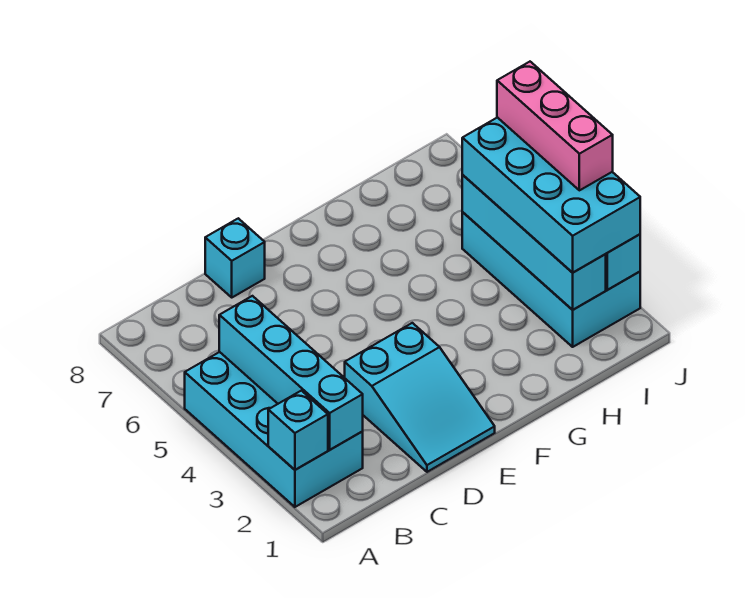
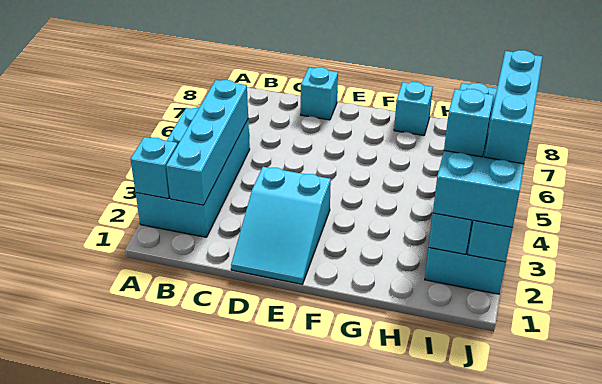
none -> cyan 1x1 brick [394,82,433,136]
none -> cyan 1x1 brick [444,89,494,157]
pink 1x3 brick [497,62,613,190] -> cyan 1x3 brick [485,50,542,164]

